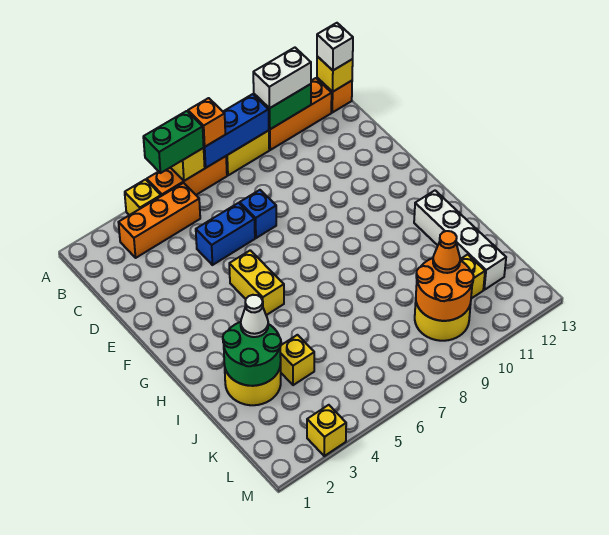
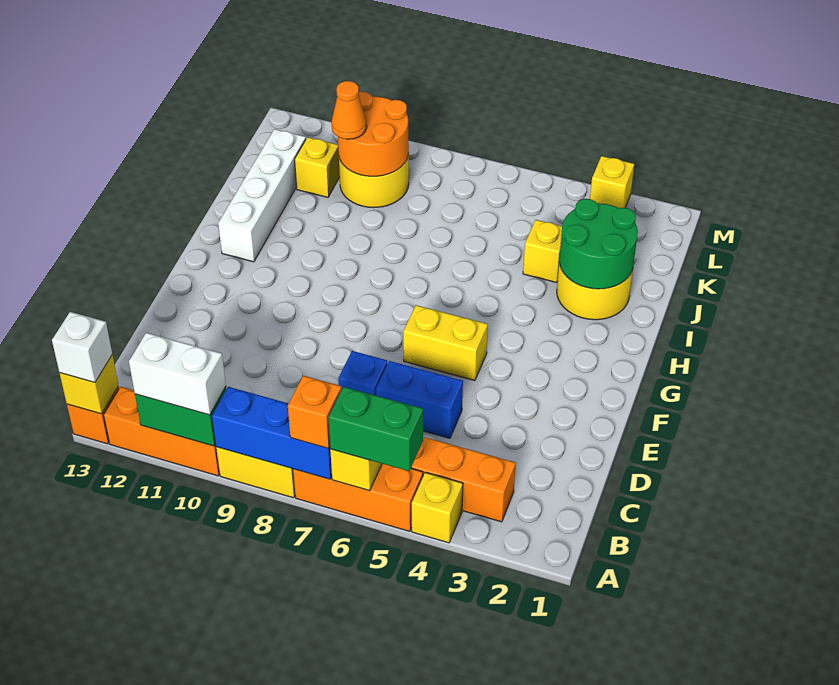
yellow 1x2 brick [229,250,284,315] -> yellow 1x2 brick turned to [403,305,488,381]
white 1x1 cone [241,295,268,337] -> none

